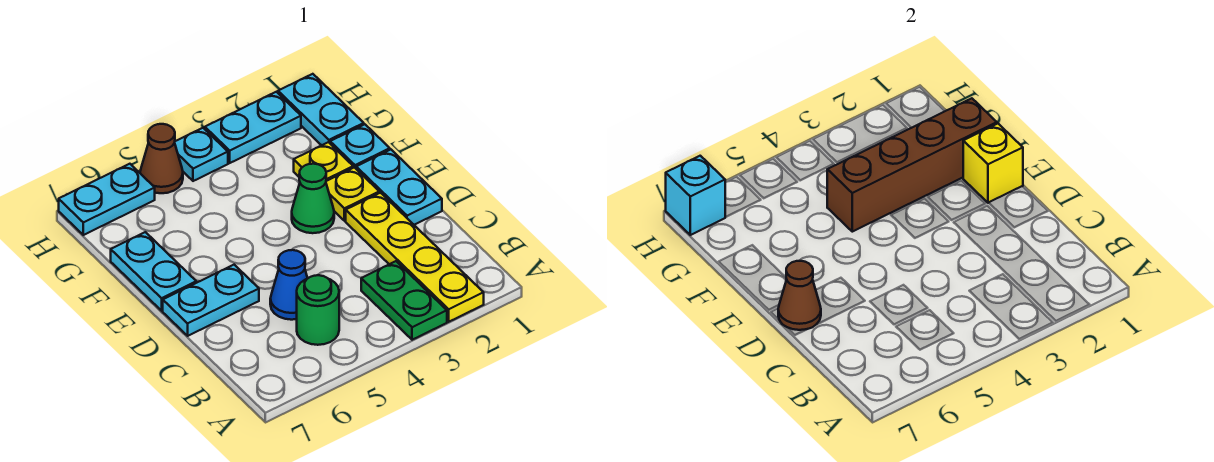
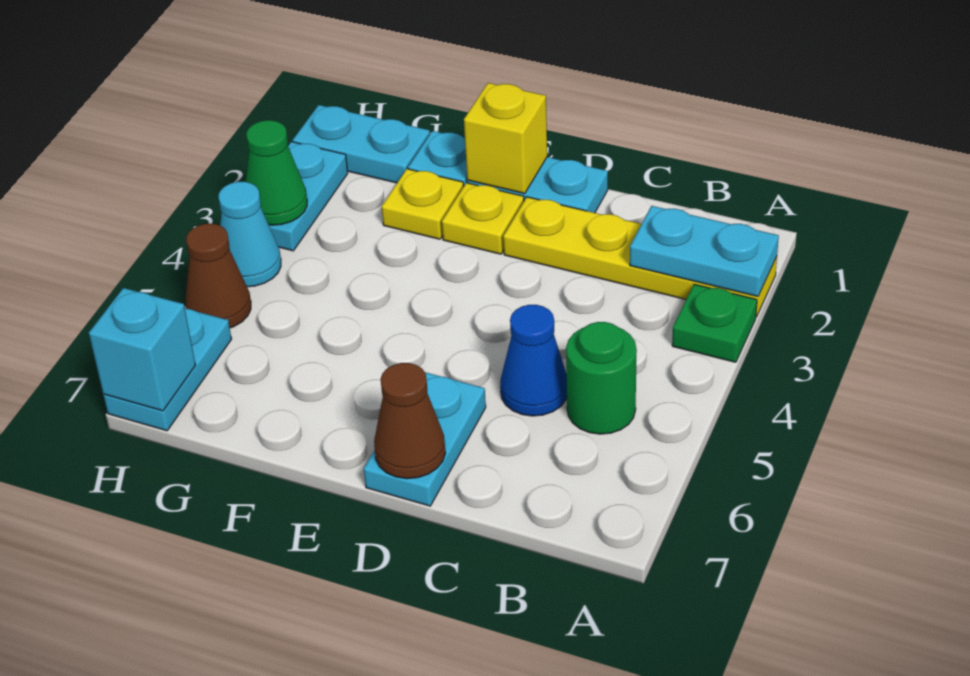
green 1x2 plate [361,261,447,340] -> green 1x1 plate [672,284,757,362]
green 1x1 cone [292,164,334,233] -> green 1x1 cone moved to [246,120,307,225]
cyan 1x2 plate [111,232,196,311] -> cyan 1x2 plate moved to [630,206,779,297]
brown 1x4 brick [827,98,997,232] -> none
cyan 1x1 plate [175,128,228,181] -> cyan 1x1 cone [218,182,281,287]

